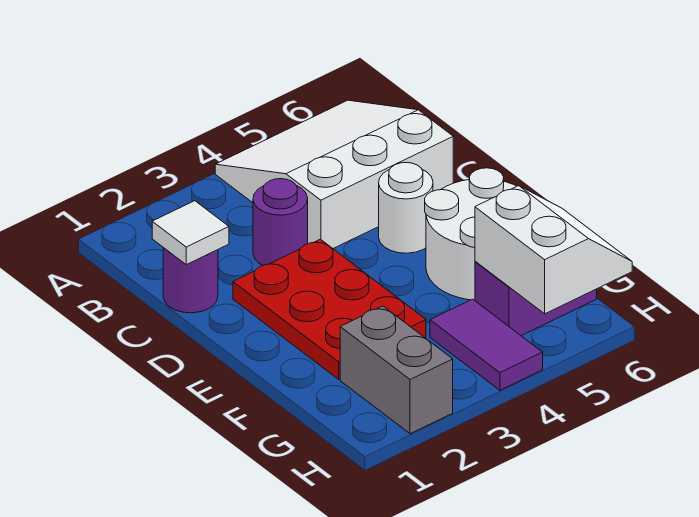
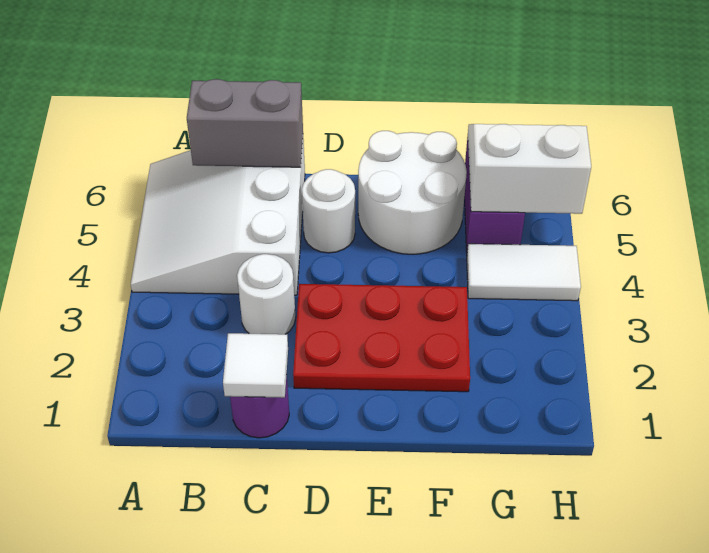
purple 1x1 round brick [253,179,308,265] -> white 1x1 round brick [237,254,296,334]
grey 1x2 brick [340,306,453,434] -> grey 1x2 brick moved to [187,79,303,167]
purple 1x2 tile [430,299,543,390] -> white 1x2 tile [467,244,581,301]

